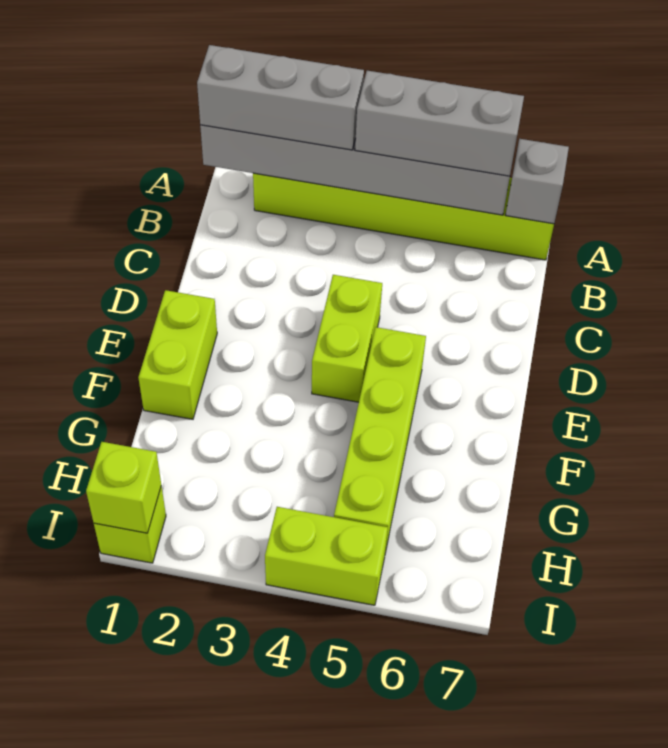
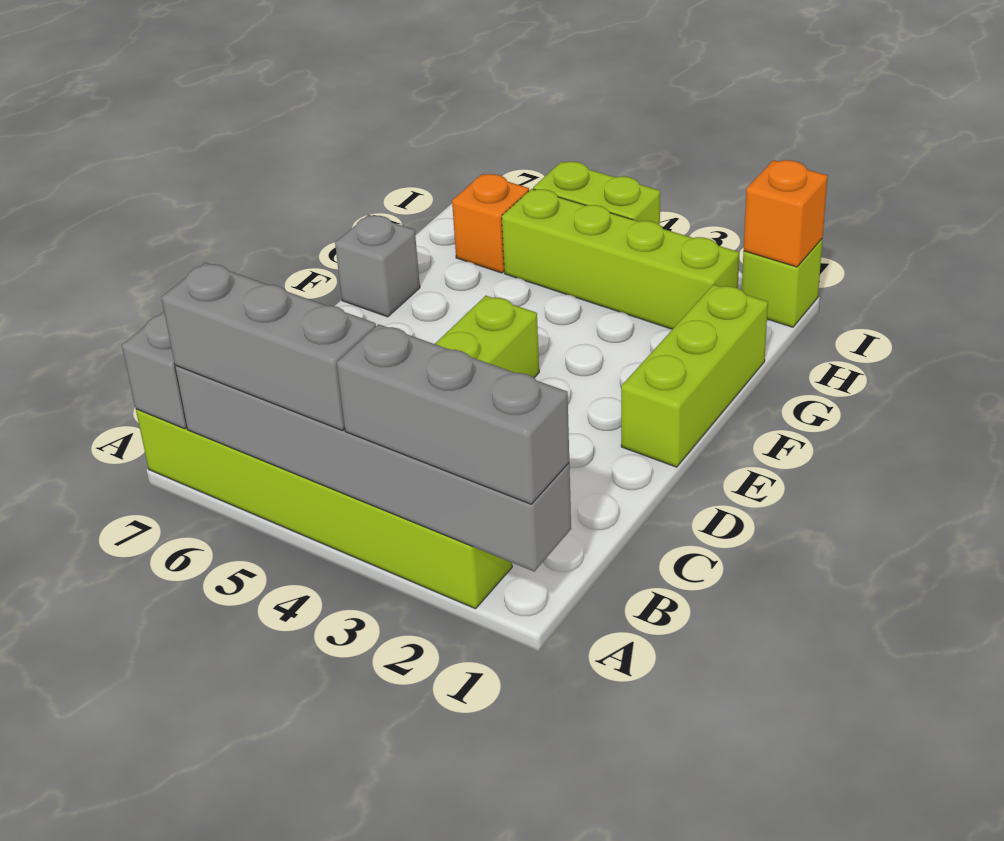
lime 1x2 brick [138,290,217,419] -> lime 1x3 brick [621,285,768,467]
lime 1x4 brick [334,327,426,553] -> lime 1x4 brick turned to [502,189,739,329]
none -> grey 1x1 brick [335,215,420,317]
none -> orange 1x1 brick [452,174,529,273]
lime 1x1 brick [86,442,161,533] -> orange 1x1 brick [744,160,828,267]

